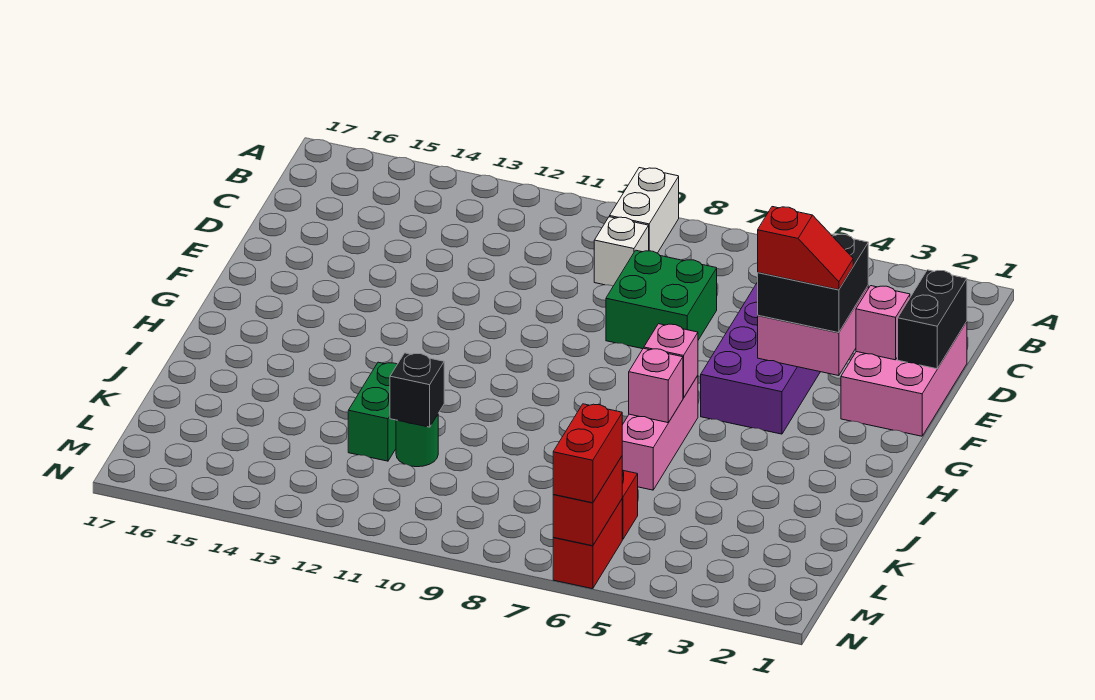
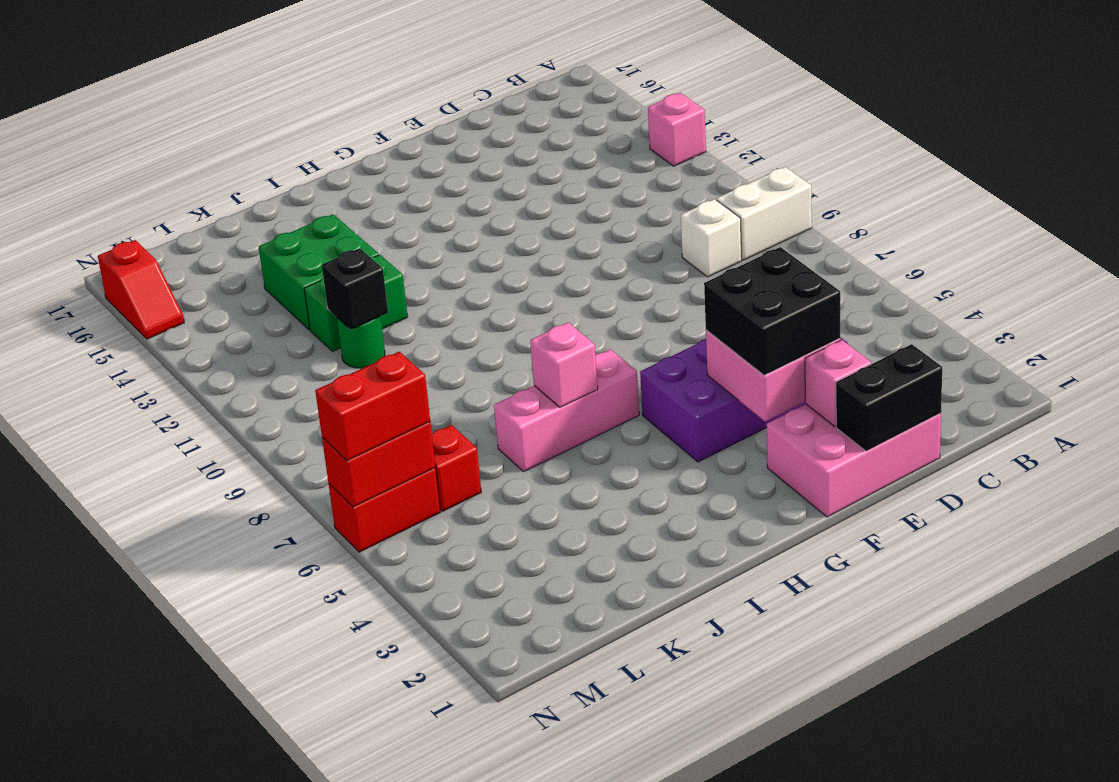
green 2x2 brick [606,250,717,349] -> green 2x2 brick moved to [259,214,379,330]
red 1x2 slope [758,207,853,290] -> red 1x2 slope moved to [98,240,184,339]
pink 1x1 brick [644,324,698,398] -> pink 1x1 brick moved to [648,93,706,166]

